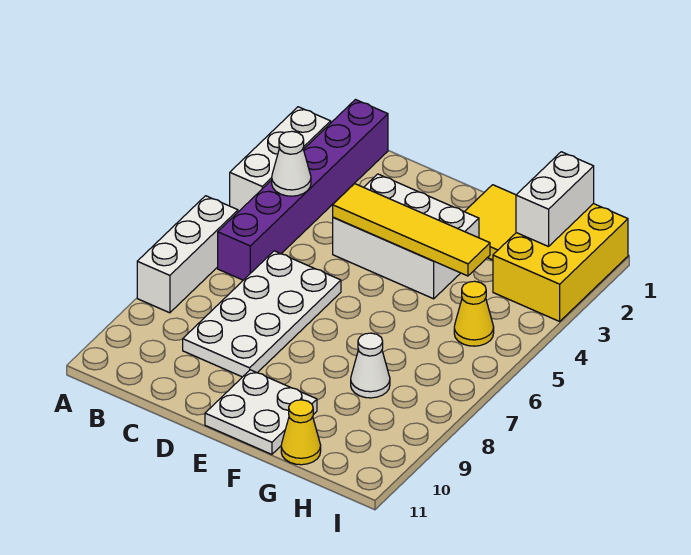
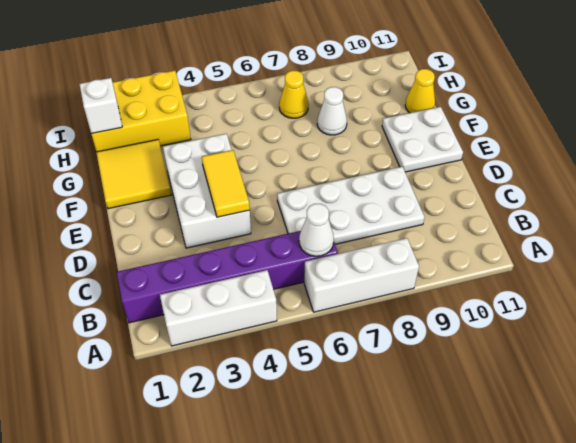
white 1x1 cone [272,131,311,196] -> white 1x1 cone moved to [299,204,334,256]
yellow 1x4 tile [333,184,490,276] -> yellow 1x2 tile [202,150,250,217]
white 1x2 brick [516,152,594,247] -> white 1x1 brick [80,78,122,134]
yellow 1x1 cone [454,281,494,346] -> yellow 1x1 cone moved to [279,71,309,118]

